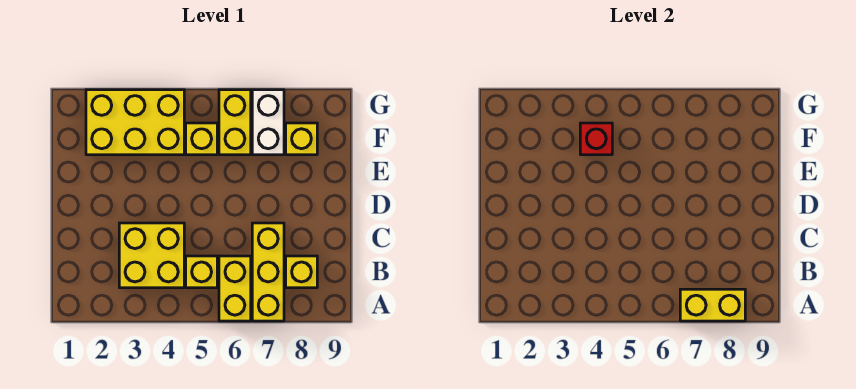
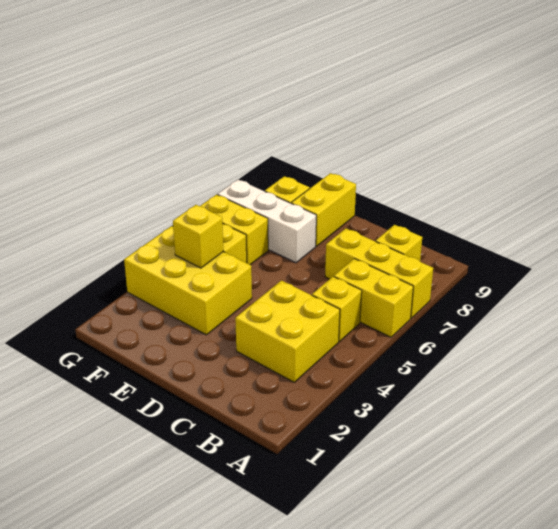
yellow 1x2 brick [680,289,745,321] -> yellow 1x2 brick moved to [291,173,356,246]
yellow 2x3 brick [86,90,184,155] -> yellow 2x3 brick turned to [124,226,252,335]
red 1x1 brick [580,123,612,155] -> yellow 1x1 brick [173,205,223,268]
white 1x2 brick [252,90,284,155] -> white 1x3 brick [218,180,316,263]

